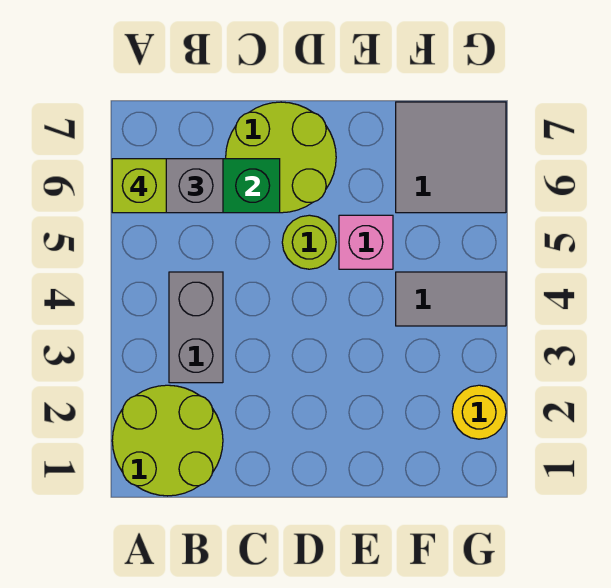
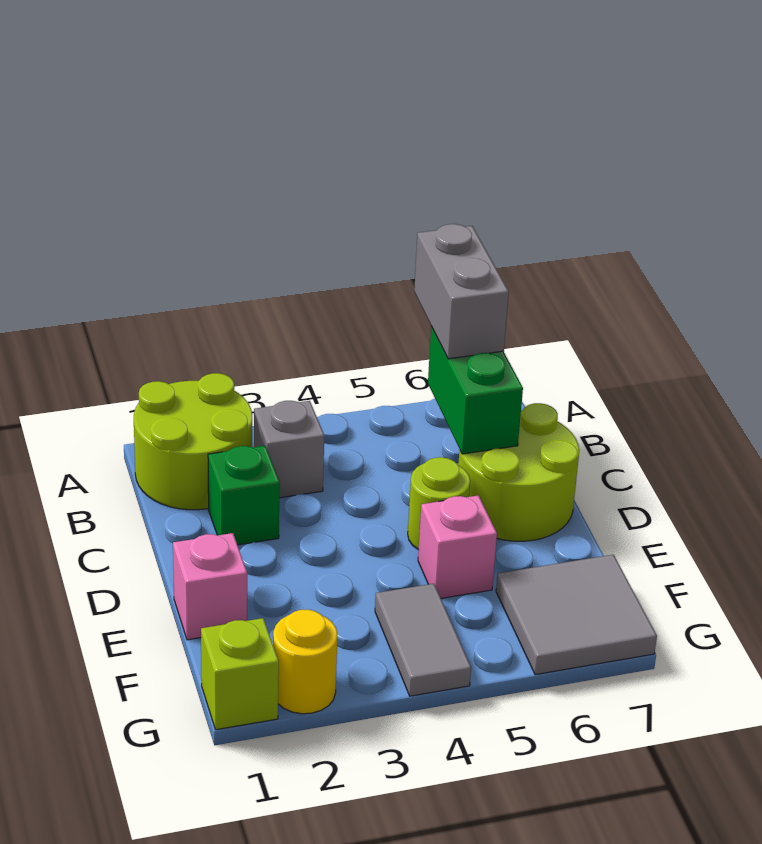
lime 1x1 brick [112,159,166,213] -> lime 1x1 brick moved to [201,618,279,730]
grey 1x2 brick [169,272,223,383] -> grey 1x1 brick [254,401,324,498]
none -> green 1x1 brick [208,446,280,545]
none -> pink 1x1 brick [173,533,247,640]

